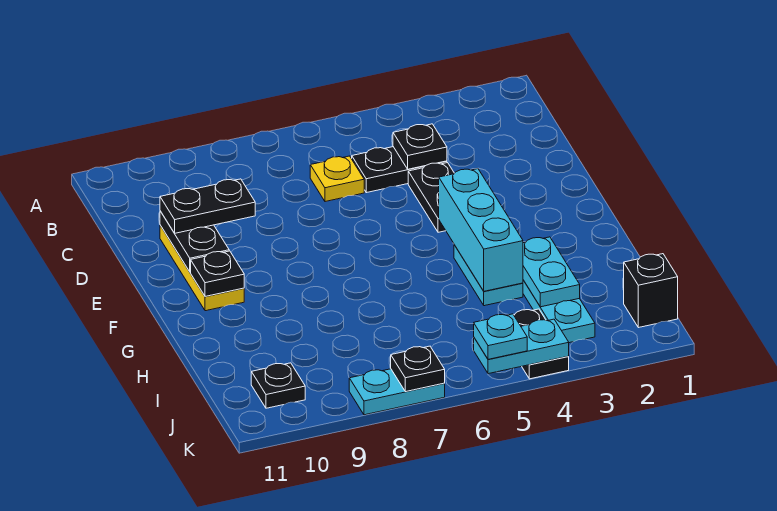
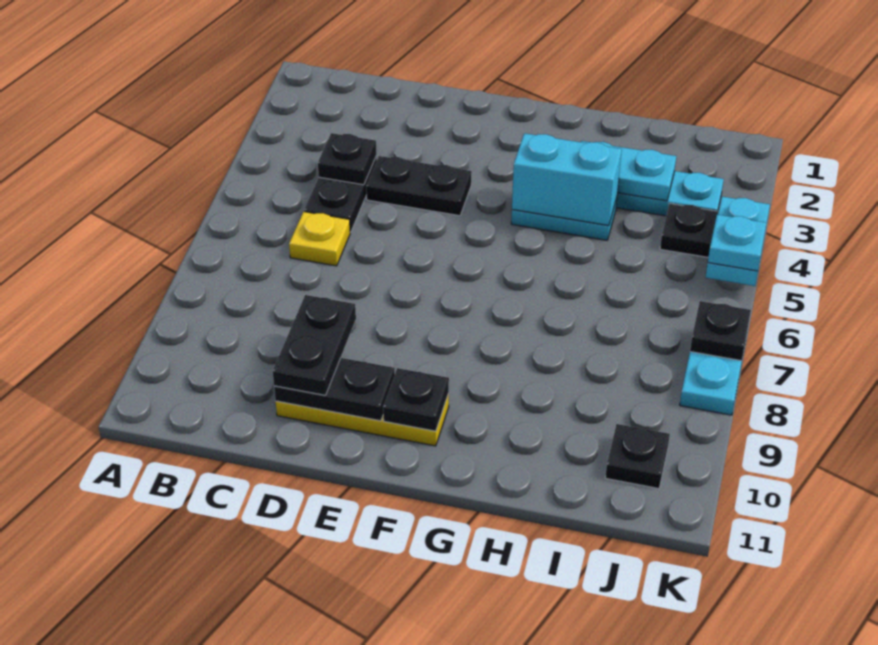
cyan 1x3 brick [439,169,523,291] -> cyan 1x2 brick [512,133,622,226]
black 1x1 brick [624,254,678,328] -> none

